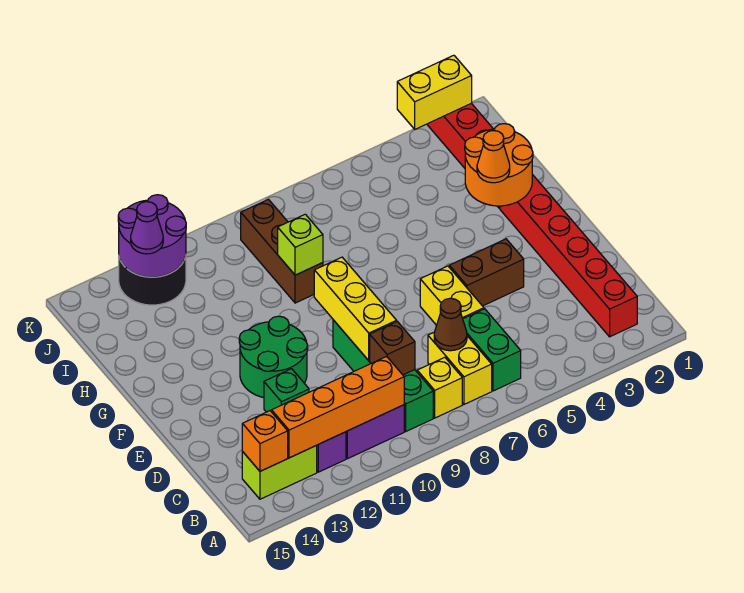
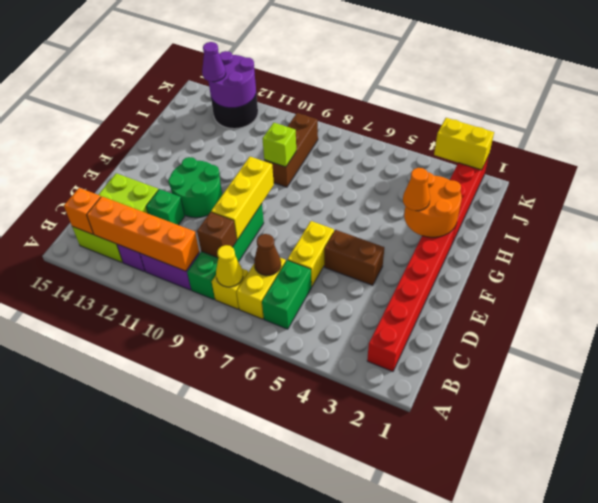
none -> yellow 1x1 cone [216,245,243,287]
lime 1x2 brick [242,445,317,499] -> lime 2x3 brick [72,173,158,262]

